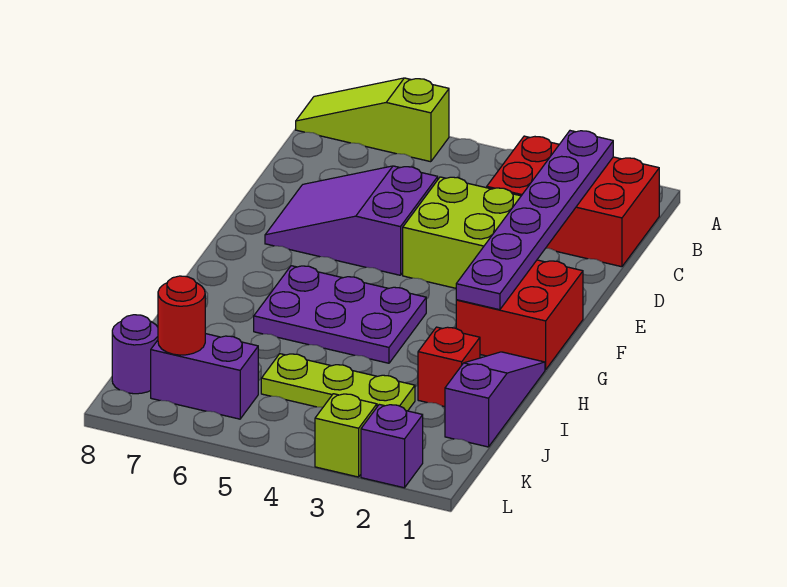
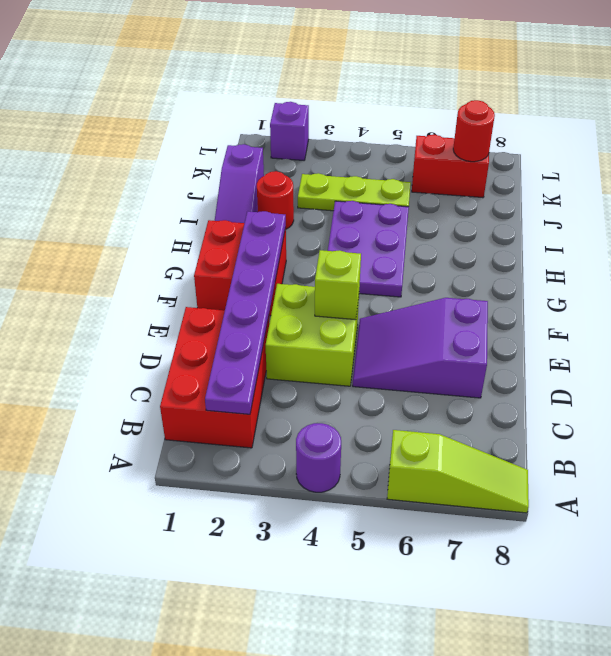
red 2x3 brick [487,136,659,267] -> red 2x3 brick turned to [160,307,270,448]
purple 2x3 slope [265,166,438,275] -> purple 2x3 slope turned to [353,298,488,398]
purple 2x3 plate [254,266,426,363] -> purple 2x3 plate turned to [328,201,409,297]
red 1x1 brick [418,327,480,407] -> red 1x1 round brick [257,171,294,229]
purple 1x2 brick [151,334,258,419] -> red 1x2 brick [412,135,489,198]
purple 1x1 round brick [112,315,158,394] -> purple 1x1 round brick moved to [296,423,341,492]
lime 1x1 brick [315,394,377,477] -> lime 1x1 brick moved to [315,250,361,320]

